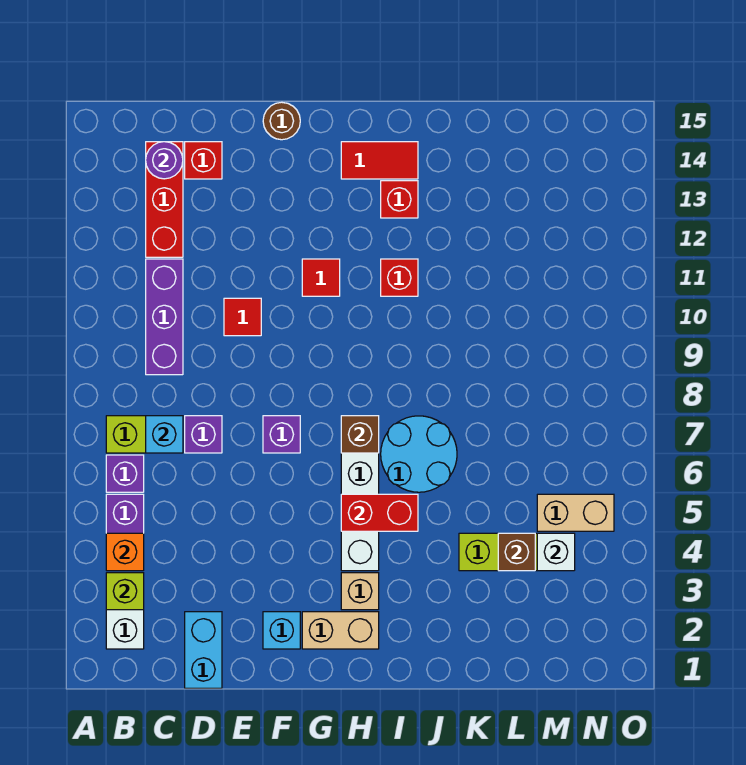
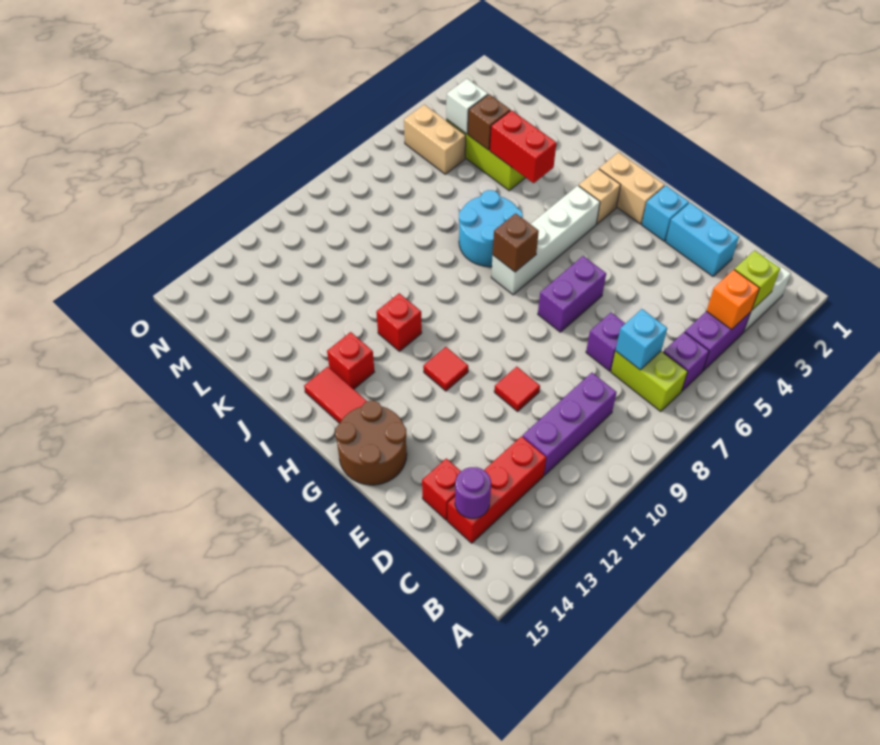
cyan 1x2 brick [185,612,222,688] -> cyan 1x2 brick turned to [666,203,739,276]
purple 1x1 brick [263,416,300,453] -> purple 1x2 brick [538,256,606,332]
brown 1x1 round brick [263,102,300,140] -> brown 2x2 round brick [335,401,407,485]
red 1x2 brick [341,494,418,531] -> red 1x2 brick moved to [490,110,556,183]

